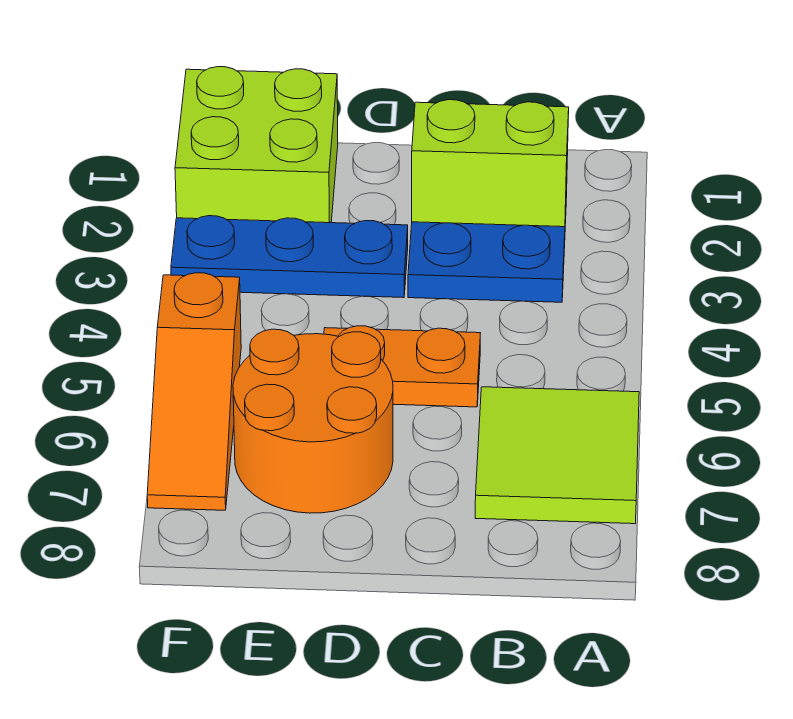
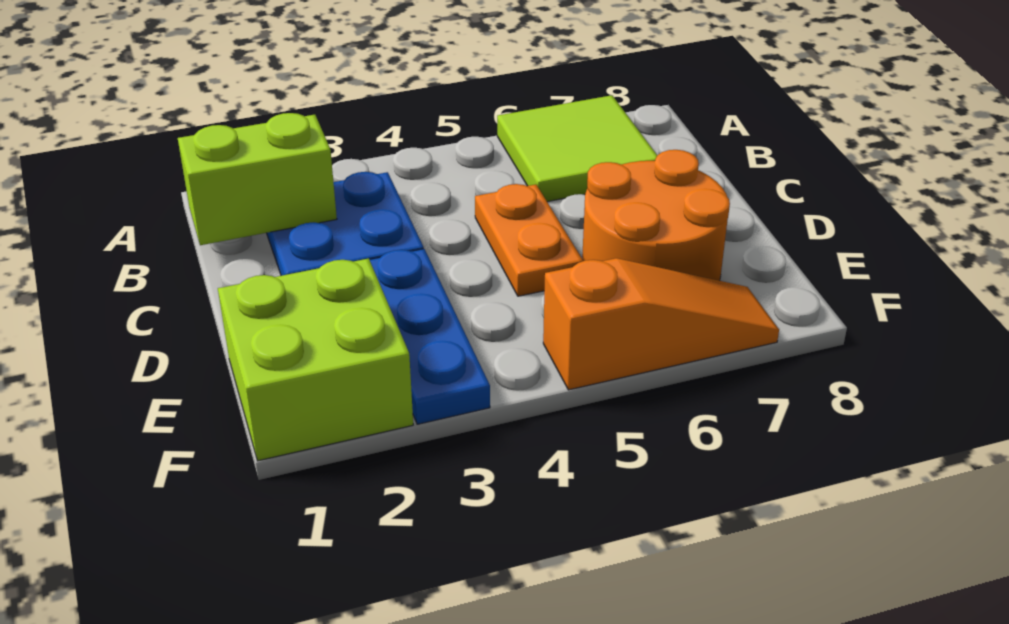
lime 1x2 brick [412,100,569,227] -> lime 1x2 brick turned to [178,113,337,245]

